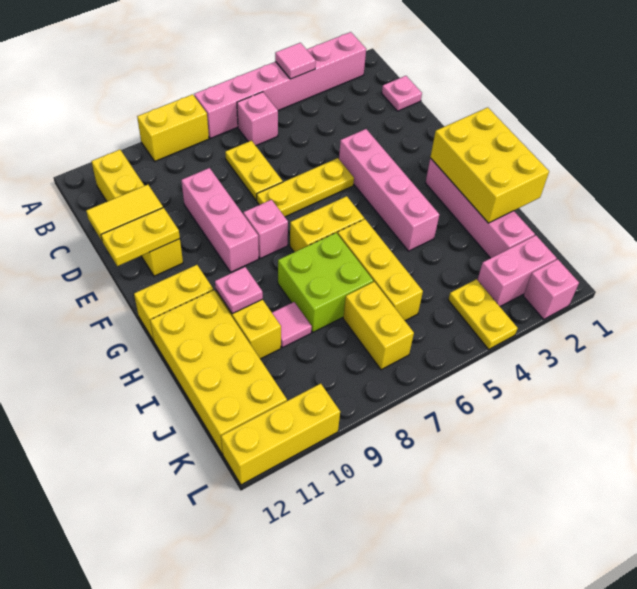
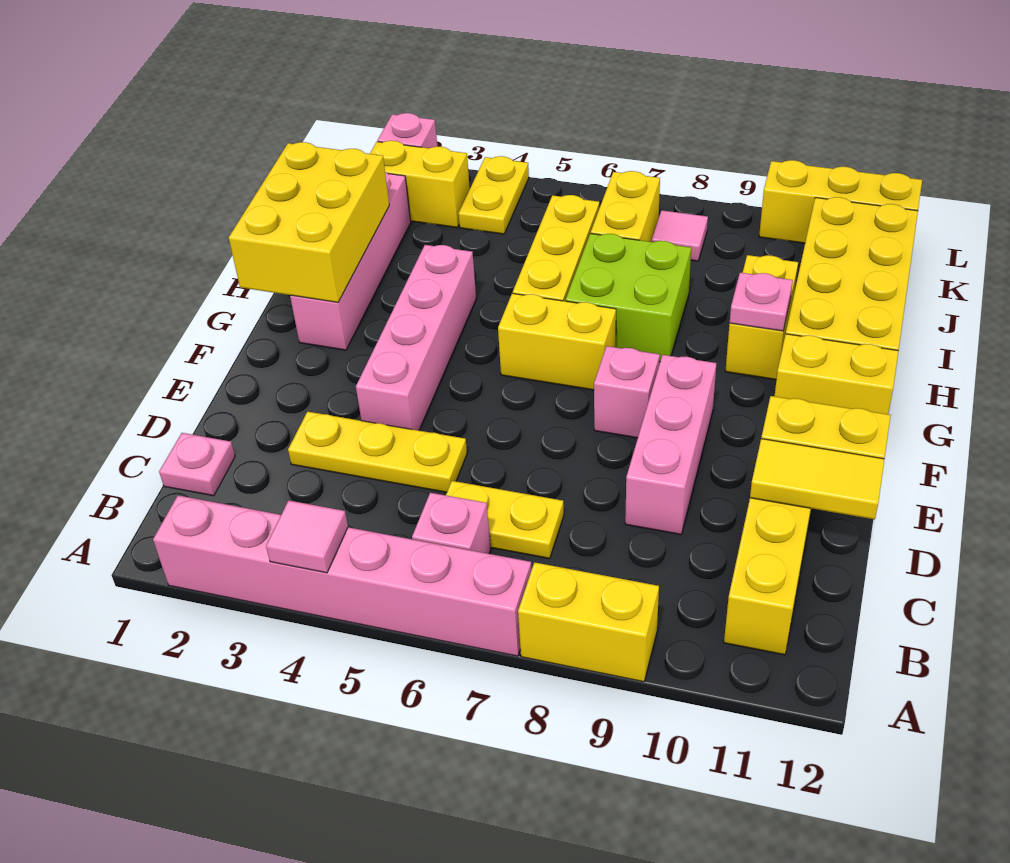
yellow 1x2 plate [225,141,283,201] -> yellow 1x2 plate turned to [446,481,564,559]
yellow 1x3 plate [257,158,354,217] -> yellow 1x3 plate moved to [288,412,467,492]
pink 1x1 tile [272,302,312,348] -> pink 1x1 tile moved to [652,210,708,261]
pink 1x2 brick [478,235,557,306] -> yellow 1x2 brick [370,141,470,228]

